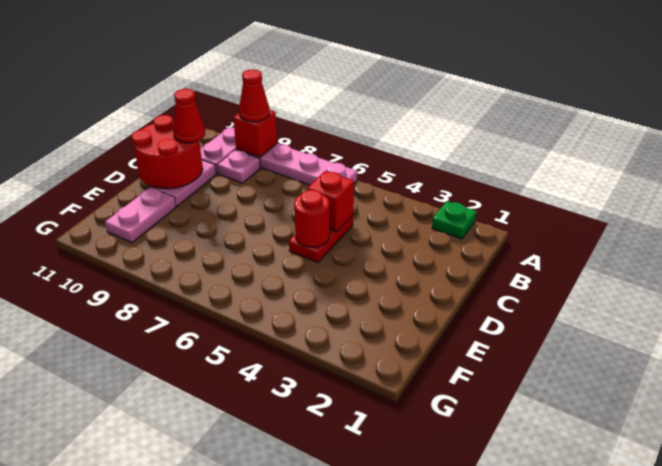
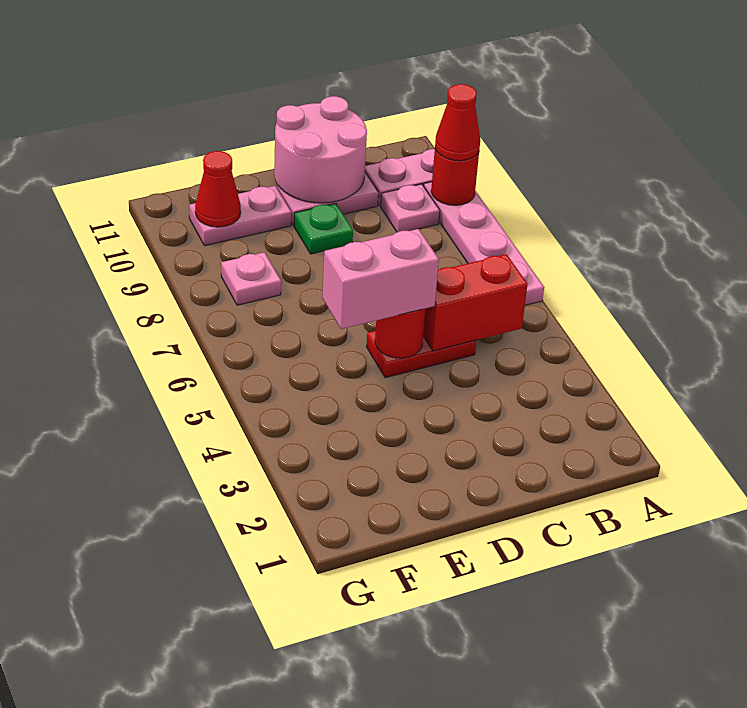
green 1x1 plate [432,201,476,239] -> green 1x1 plate moved to [294,204,353,254]
red 1x1 brick [233,110,277,157] -> red 1x1 round brick [431,149,479,205]
red 1x1 brick [307,171,354,232] -> red 1x2 brick [423,254,528,351]
red 2x2 round brick [131,115,203,189] -> pink 2x2 round brick [274,96,367,203]
red 1x1 cone [173,89,205,143] -> red 1x1 cone moved to [195,151,241,227]
none -> pink 1x2 brick [322,229,439,329]
none -> pink 1x1 plate [221,252,281,305]

